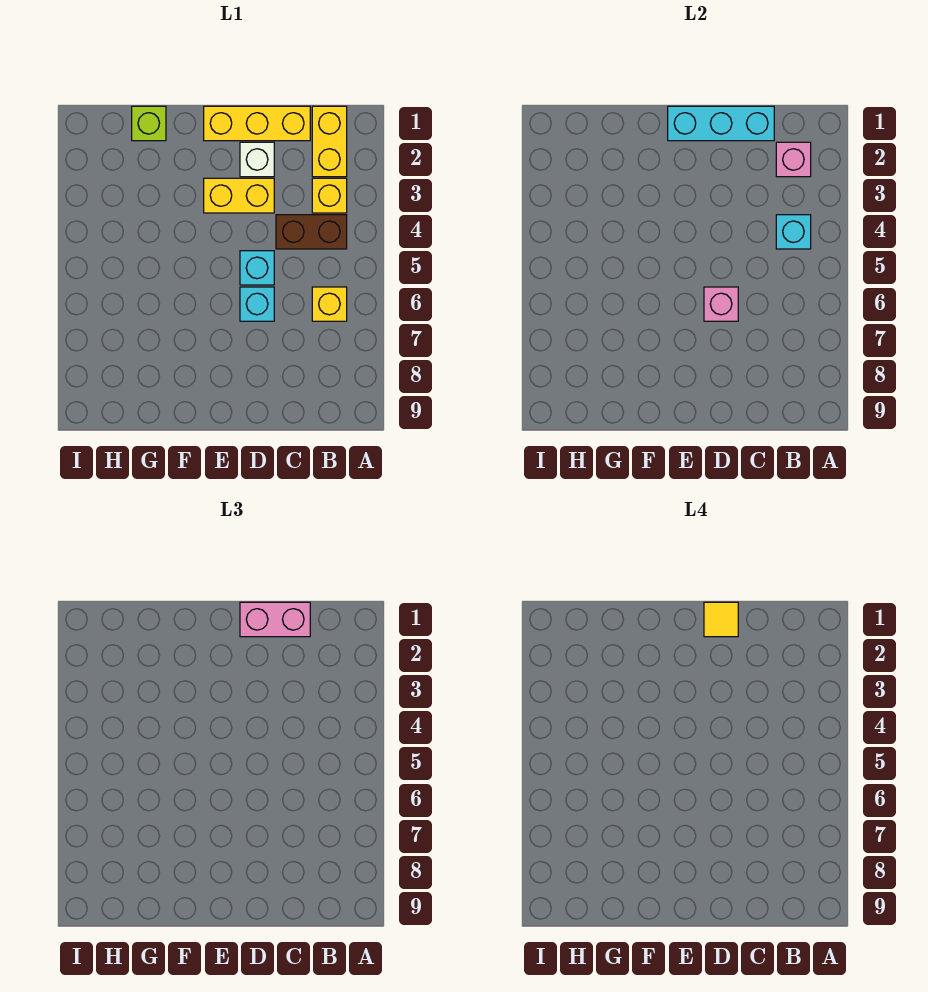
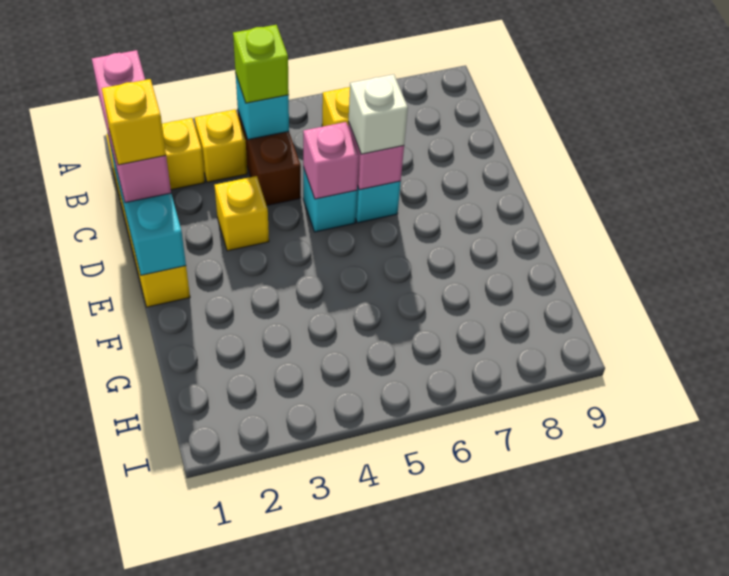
pink 1x1 brick [776,142,811,177] -> pink 1x1 brick moved to [303,122,359,199]
pink 1x2 brick [240,602,310,637] -> pink 1x3 brick [92,50,171,203]
yellow 1x1 tile [704,602,738,637] -> yellow 1x1 brick [102,79,166,165]
white 1x1 brick [240,142,274,177] -> white 1x1 brick moved to [349,74,408,154]
yellow 1x2 brick [204,178,274,213] -> yellow 1x1 brick [214,176,269,251]
lime 1x1 brick [132,106,166,141] -> lime 1x1 brick moved to [233,25,289,103]

